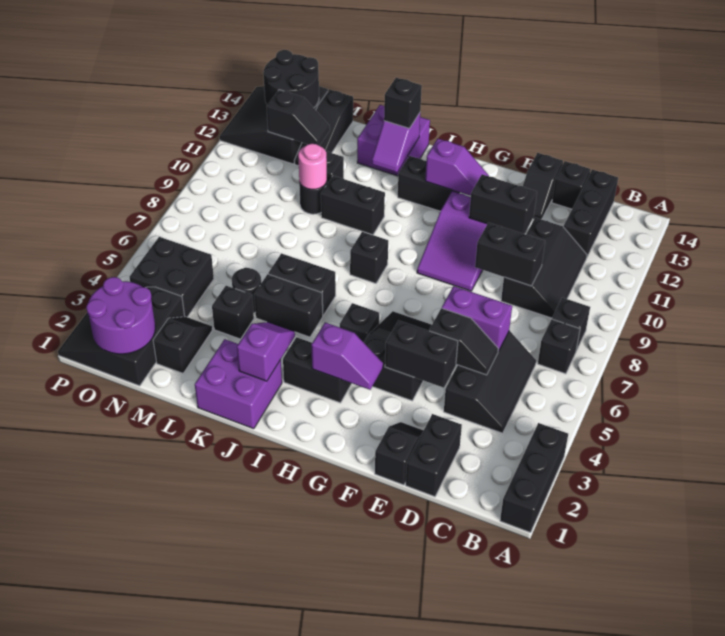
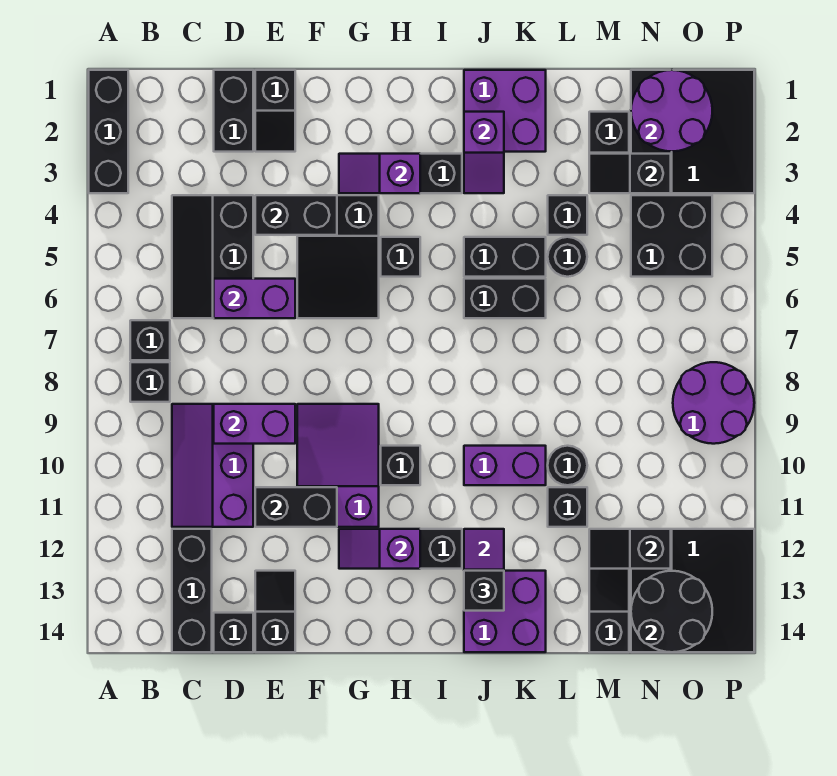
black 2x3 slope [501,218,587,318] -> purple 2x3 slope [172,404,253,527]
black 1x2 slope [429,308,498,375] -> black 1x2 slope moved to [589,154,671,193]
black 1x2 brick [475,223,545,286] -> purple 1x2 brick [214,404,295,444]
black 1x1 brick [350,232,388,284] -> black 1x1 brick moved to [381,446,420,485]
black 1x2 brick [321,176,385,235] -> purple 1x2 brick [464,446,546,485]
pink 1x1 round brick [298,144,327,189] -> none
none -> purple 2x2 round brick [673,362,754,444]

